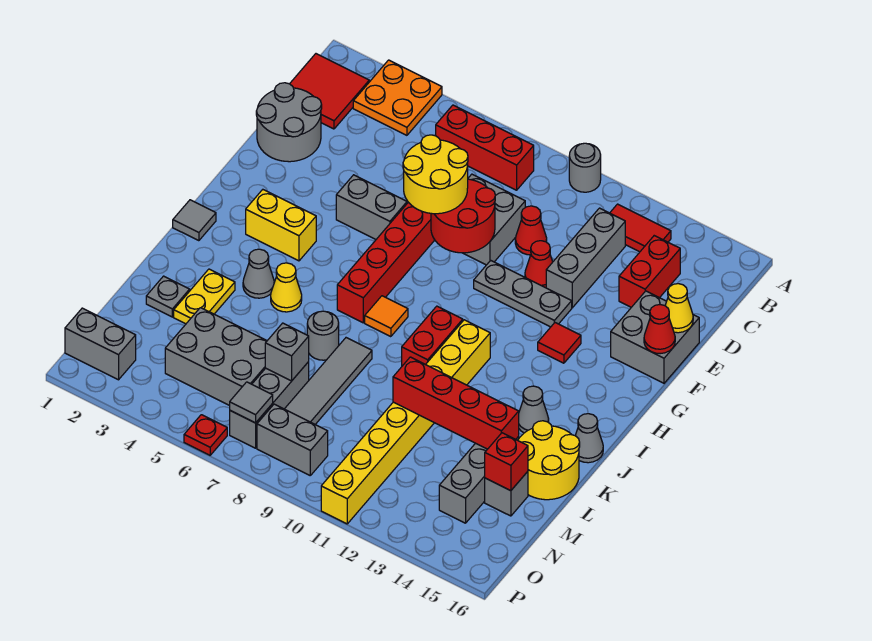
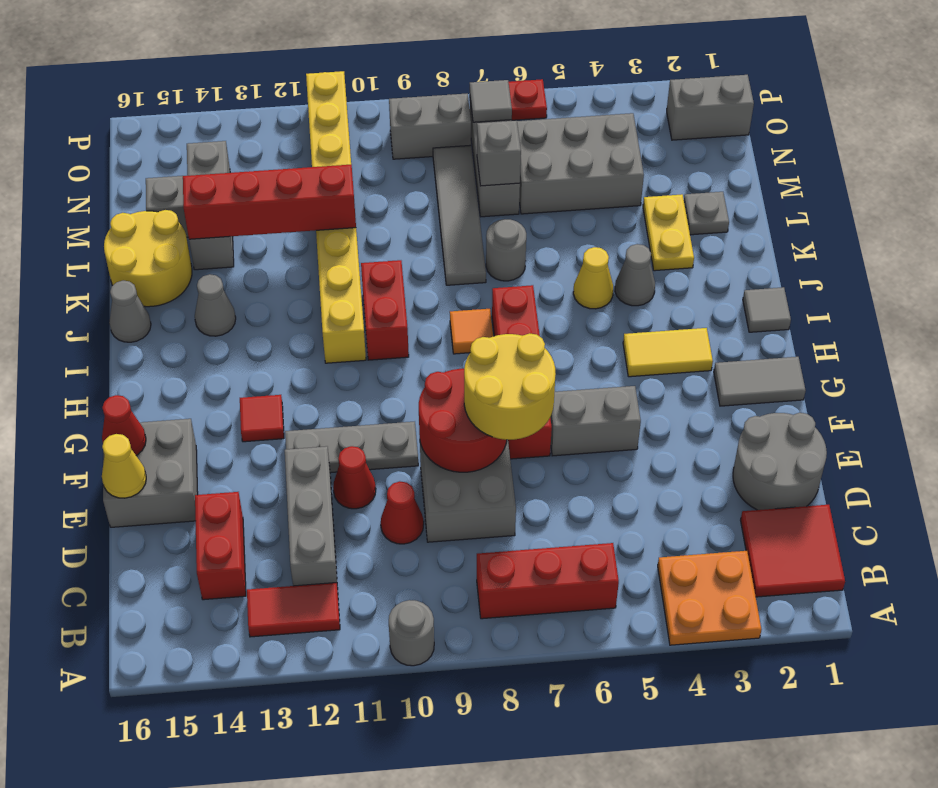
none -> grey 1x2 tile [714,357,806,406]
yellow 1x2 brick [246,190,316,261] -> yellow 1x2 tile [623,328,713,377]
red 1x1 brick [485,433,528,491] -> none

